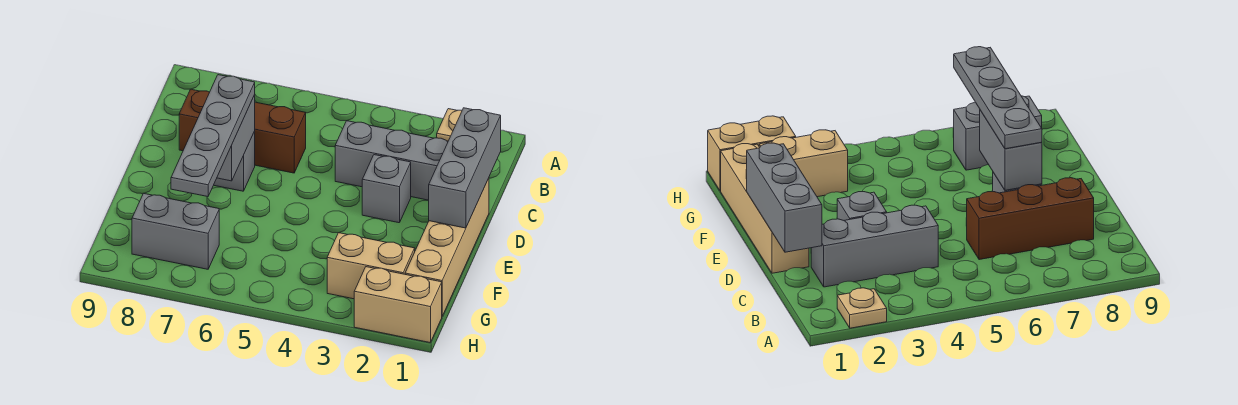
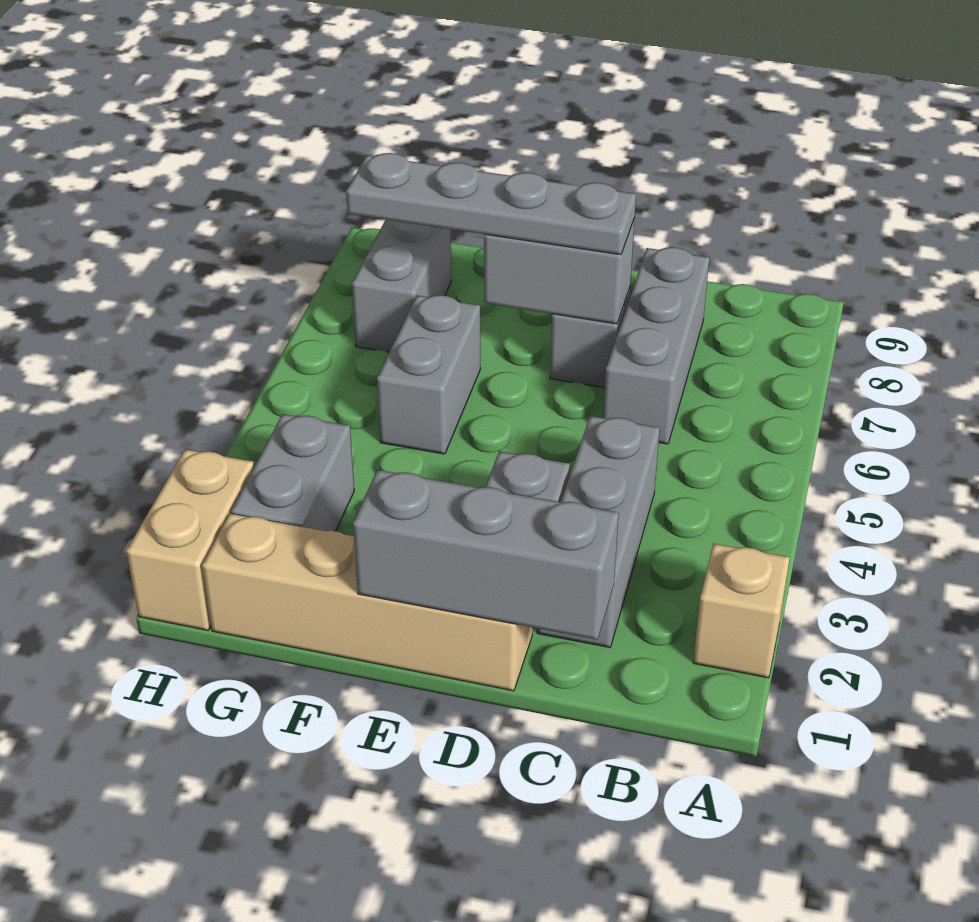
tan 1x1 plate [437,109,462,141] -> tan 1x1 brick [693,544,790,678]
brown 1x3 brick [179,89,306,173] -> grey 1x3 brick [603,247,709,444]
none -> grey 1x2 brick [377,295,480,454]
tan 1x2 brick [327,233,415,299] -> grey 1x2 brick [231,414,354,531]

